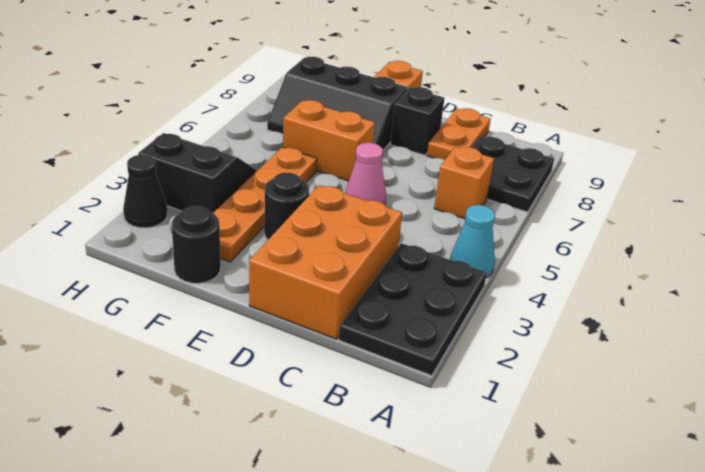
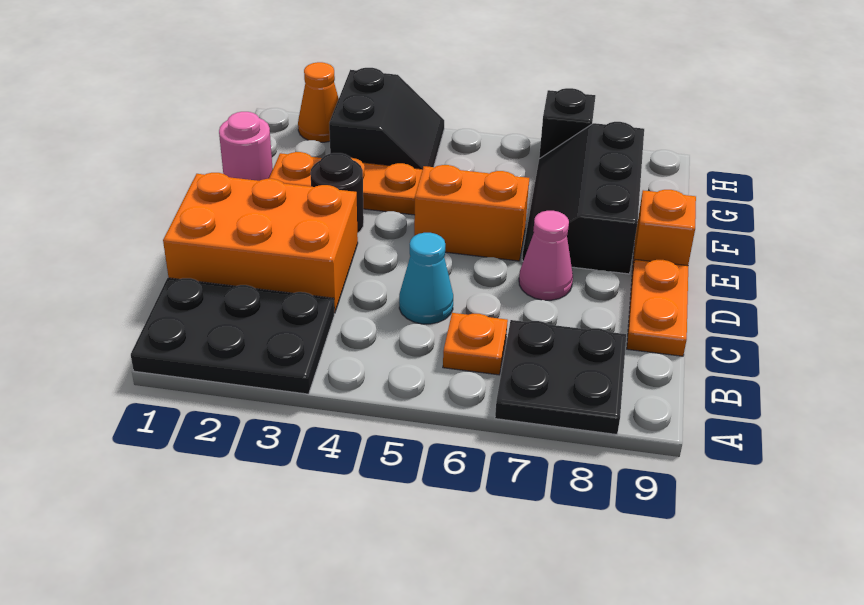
cyan 1x1 cone [450,205,495,277] -> cyan 1x1 cone moved to [399,233,453,324]
orange 1x1 brick [434,147,494,219] -> orange 1x1 plate [443,313,508,375]
orange 1x2 plate [427,108,491,160] -> orange 1x2 plate turned to [627,260,688,356]
pink 1x1 cone [345,143,386,205] -> pink 1x1 cone moved to [519,211,573,300]
black 1x1 brick [390,87,444,155] -> black 1x1 brick moved to [539,88,595,159]
orange 1x2 brick [283,100,375,181] -> orange 1x2 brick turned to [414,165,529,261]
black 1x1 round brick [172,206,221,283] -> pink 1x1 round brick [219,112,273,181]
black 1x1 cone [123,155,168,228] -> orange 1x1 cone [298,62,339,142]

